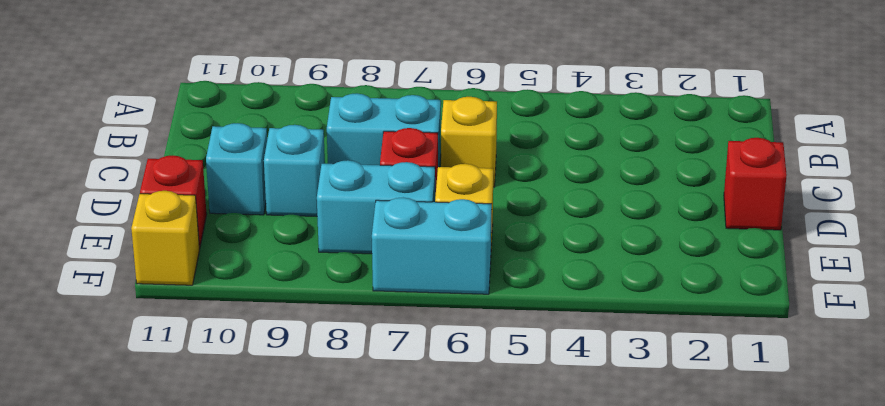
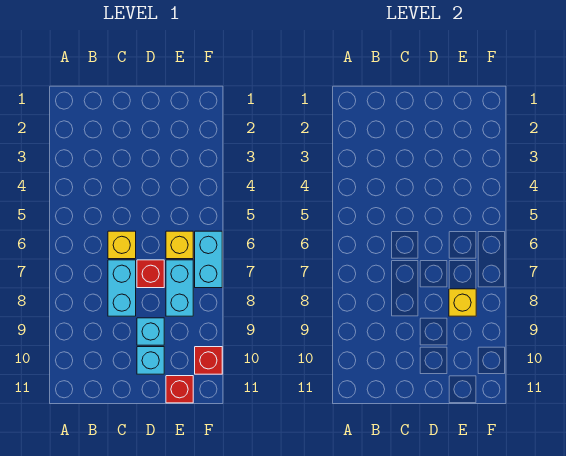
red 1x1 brick [724,138,787,230] -> red 1x1 brick moved to [195,347,222,374]
yellow 1x1 brick [131,191,200,285] -> yellow 1x1 brick moved to [449,289,476,316]

